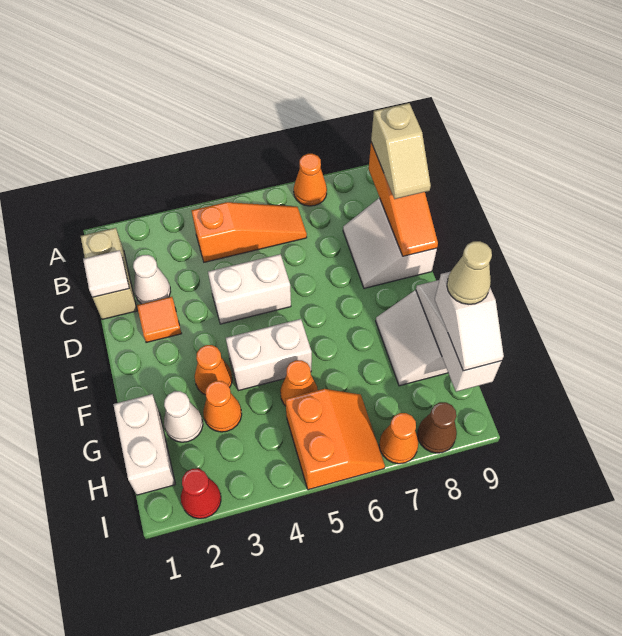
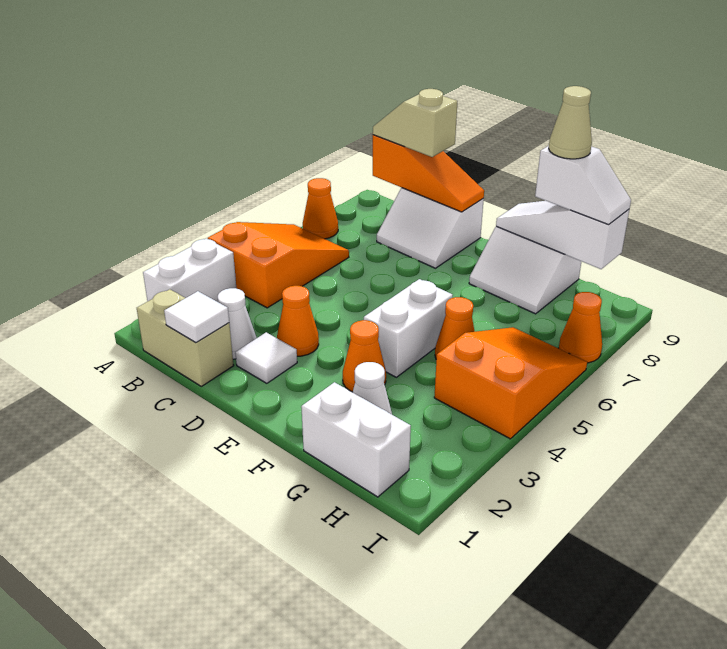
orange 1x3 slope [192,202,307,262] -> orange 2x3 slope [208,222,349,308]
tan 1x2 slope [371,103,431,199] -> tan 1x2 slope turned to [373,89,458,157]
orange 1x1 tile [137,297,182,343] -> white 1x1 tile [235,332,297,383]
white 1x2 brick [208,254,291,324] -> white 1x2 brick moved to [143,239,237,302]
orange 1x1 cone [203,381,242,432] -> orange 1x1 cone moved to [277,286,319,356]
orange 2x2 slope [285,389,385,490] -> orange 2x3 slope [434,327,587,439]
red 1x1 cone [181,469,221,519] -> none
brown 1x1 cone [417,402,457,453] -> none

